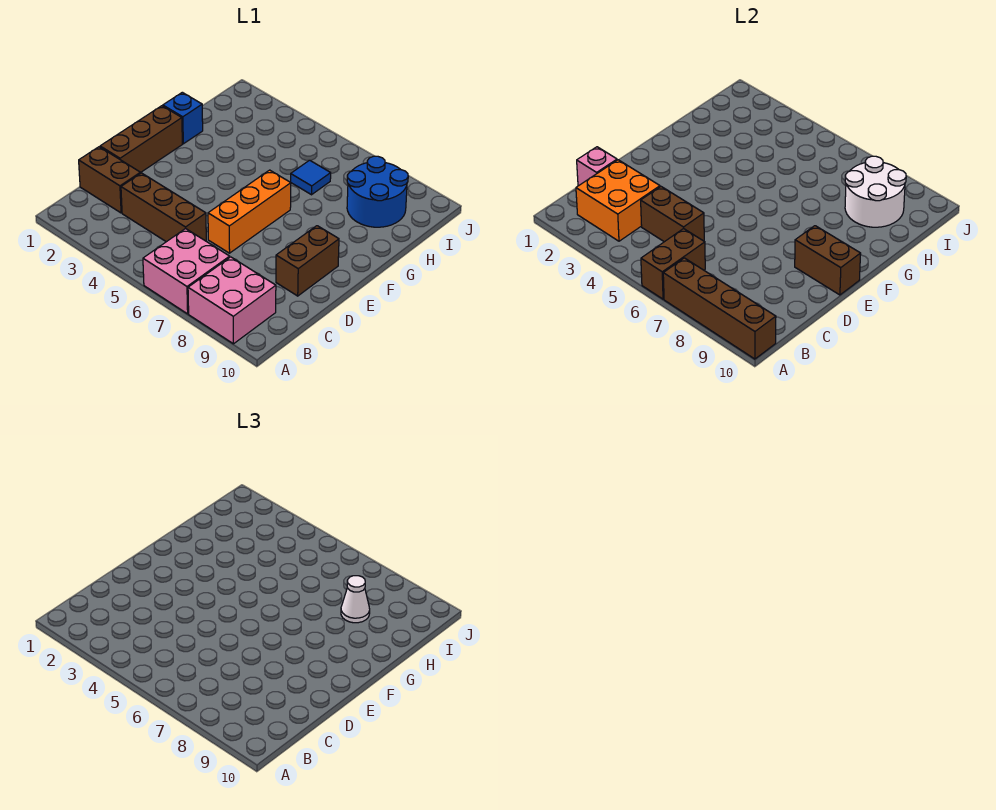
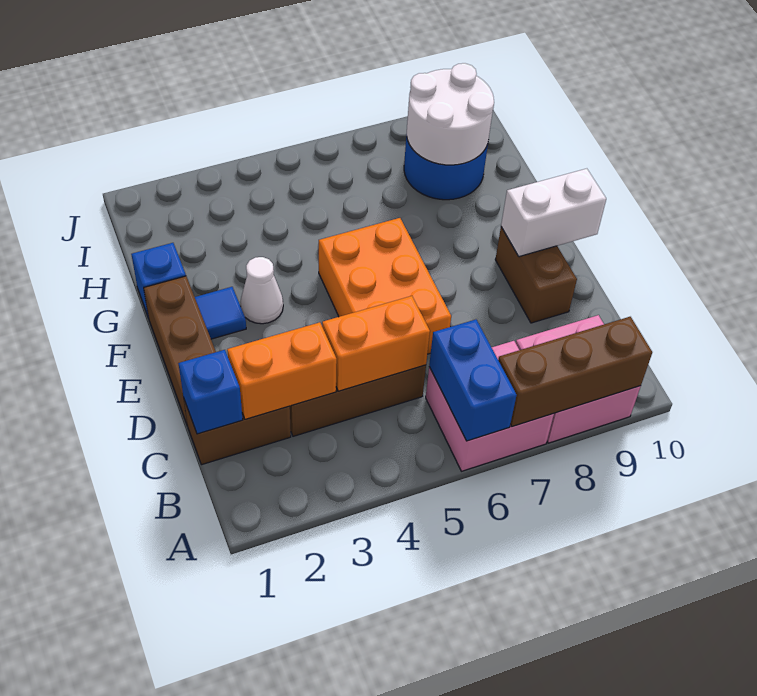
brown 1x2 brick [641,229,705,299] -> blue 1x2 brick [429,320,517,441]
brown 1x4 brick [663,258,776,359] -> brown 1x3 brick [498,317,652,427]
orange 2x2 brick [576,160,660,241] -> orange 1x2 brick [227,322,337,419]
pink 1x1 brick [577,147,617,186] -> blue 1x1 brick [178,350,243,434]
brown 1x2 brick [641,187,704,242] -> orange 1x2 brick [322,296,430,391]
orange 1x3 brick [208,170,291,253] -> orange 2x3 brick [319,218,451,354]
brown 1x2 brick [795,226,861,295] -> white 1x2 brick [501,169,606,257]
blue 1x1 tile [290,160,331,195] -> blue 1x1 tile moved to [195,287,246,339]
white 1x1 cone [341,576,370,623] -> white 1x1 cone moved to [240,257,283,324]

